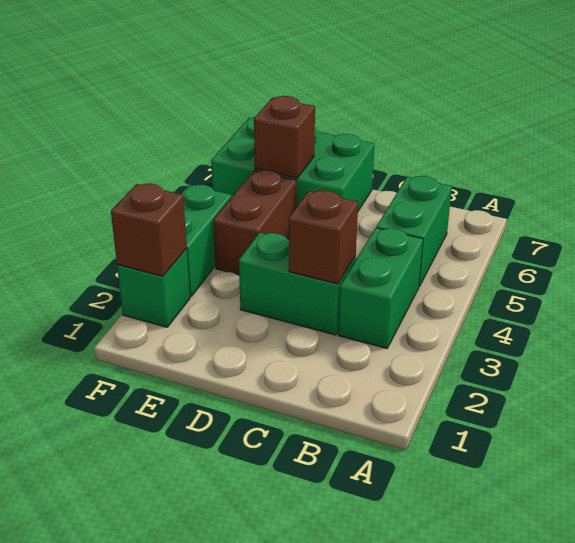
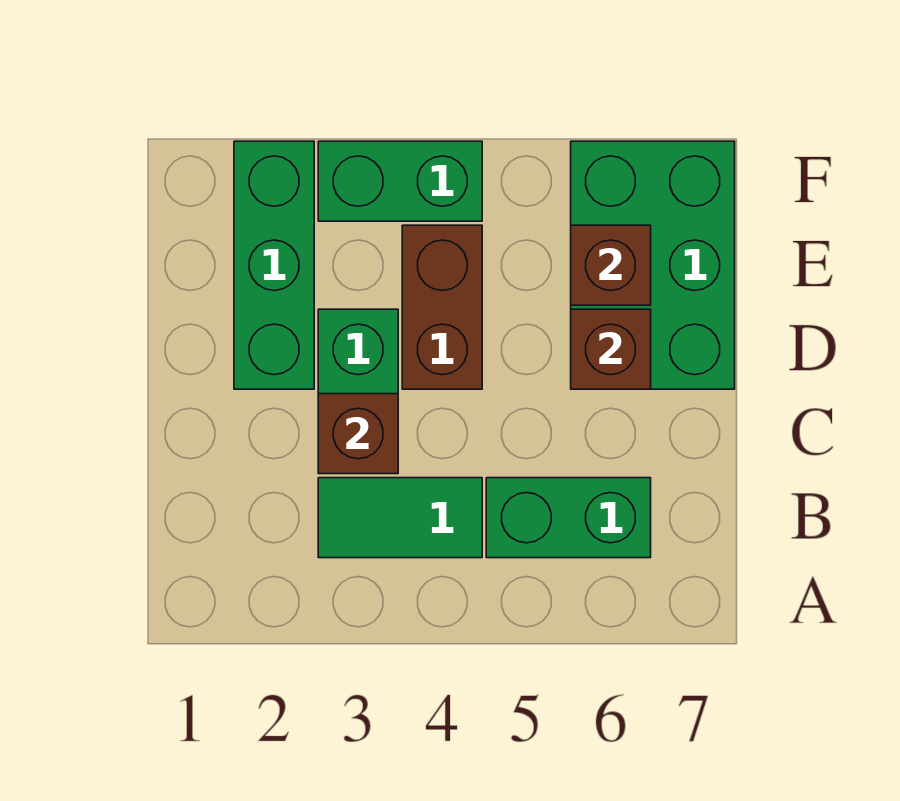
green 1x2 brick [339,228,423,348] -> green 1x2 tile [318,478,482,558]
brown 1x2 brick [213,170,296,275] -> brown 1x2 brick turned to [402,225,482,389]
green 1x1 brick [117,249,190,327] -> green 1x3 brick [234,141,314,389]
brown 1x1 brick [111,184,187,276] -> brown 1x1 brick moved to [571,309,651,389]

